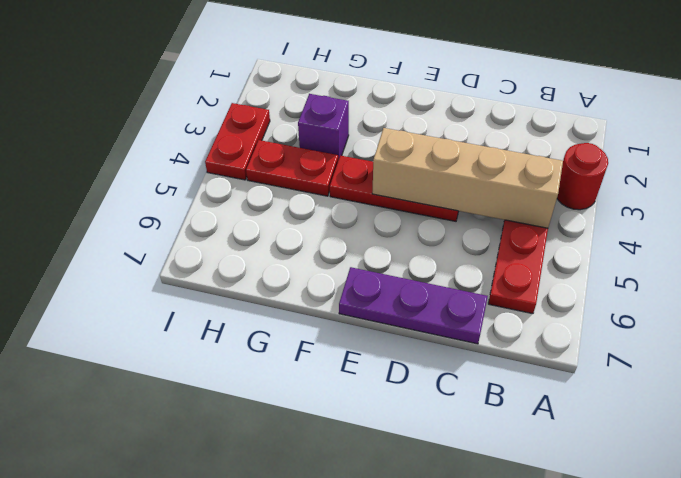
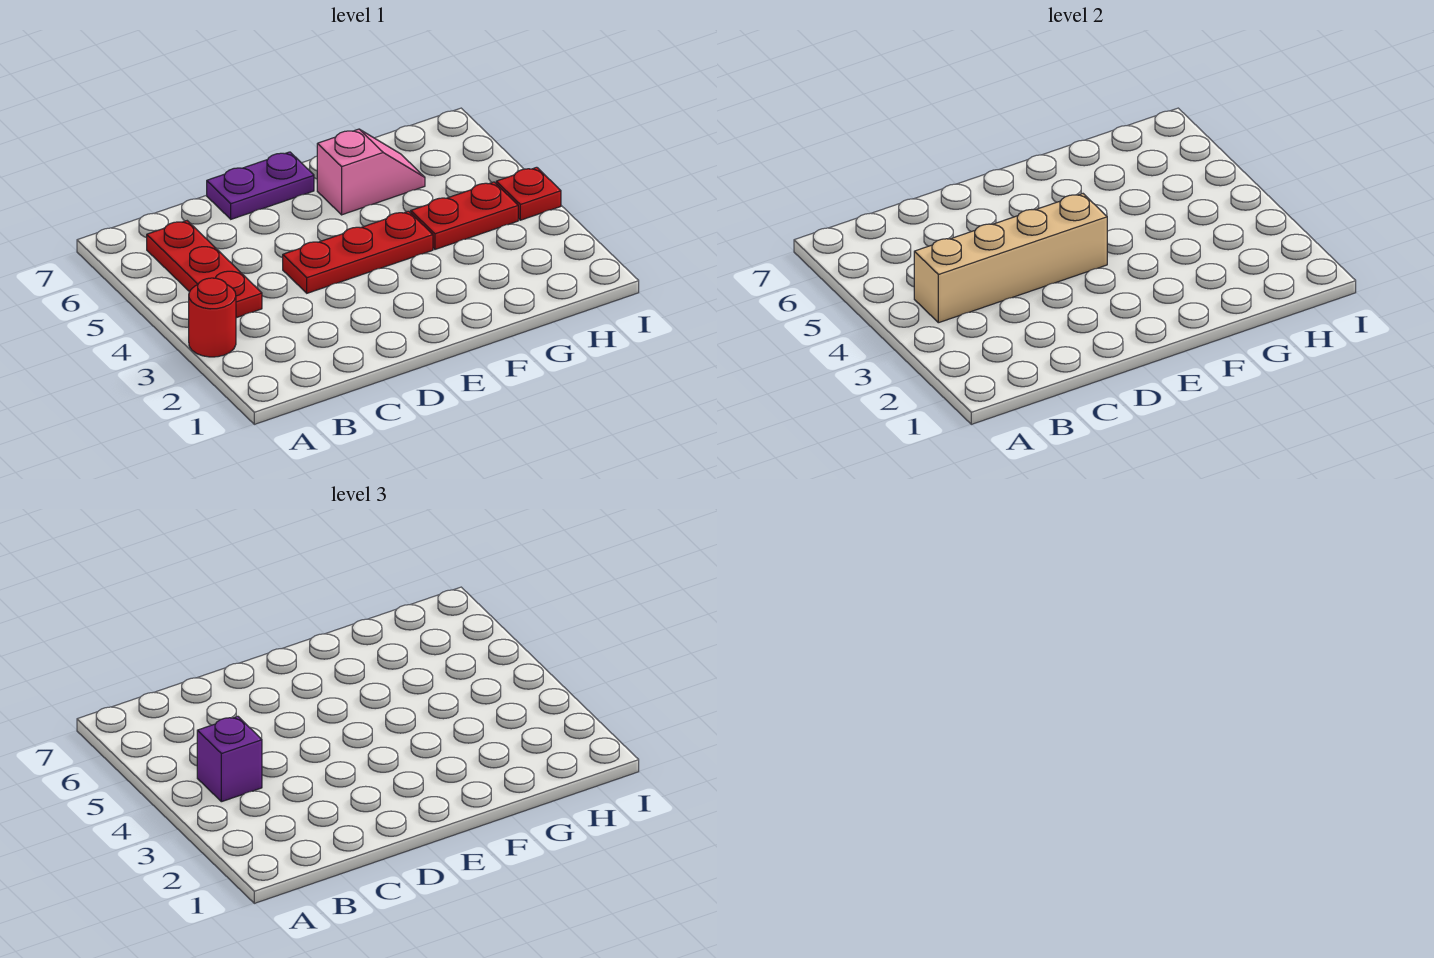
purple 1x3 plate [339,267,488,344] -> purple 1x2 plate [207,152,314,219]
none -> pink 1x2 slope [317,129,425,215]
purple 1x1 brick [298,94,349,160] -> purple 1x1 brick moved to [197,716,262,802]
red 1x2 plate [205,103,270,180] -> red 1x1 plate [496,167,561,220]

